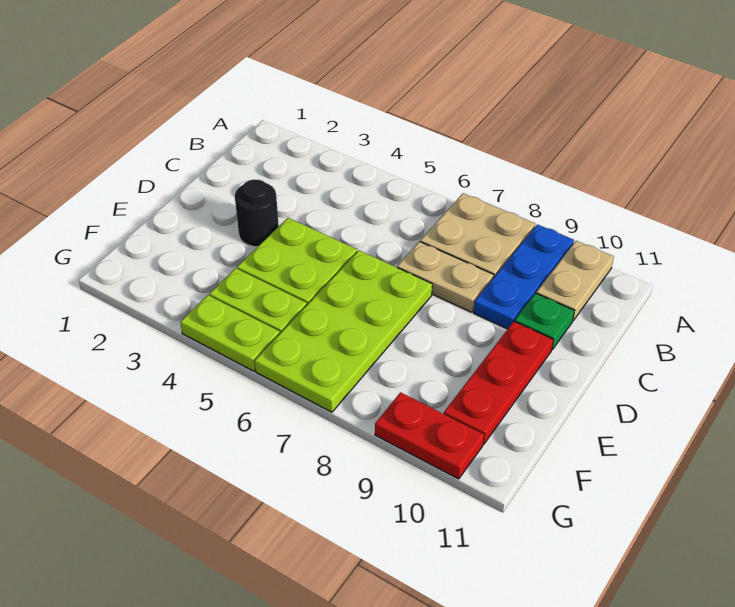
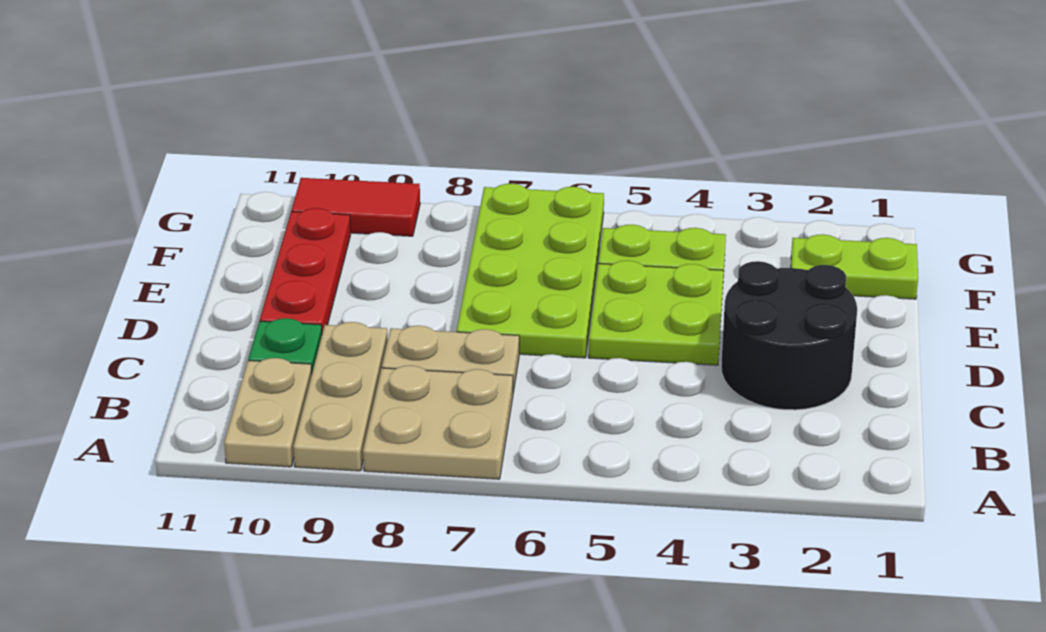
blue 1x3 plate [473,224,574,329] -> tan 1x3 plate [293,322,388,471]
black 1x1 round brick [235,179,279,247] -> black 2x2 round brick [721,261,857,410]
lime 1x2 plate [180,295,280,371] -> lime 1x2 plate moved to [791,234,918,299]
red 1x2 plate [375,392,484,479] -> red 1x2 tile [291,178,420,236]

